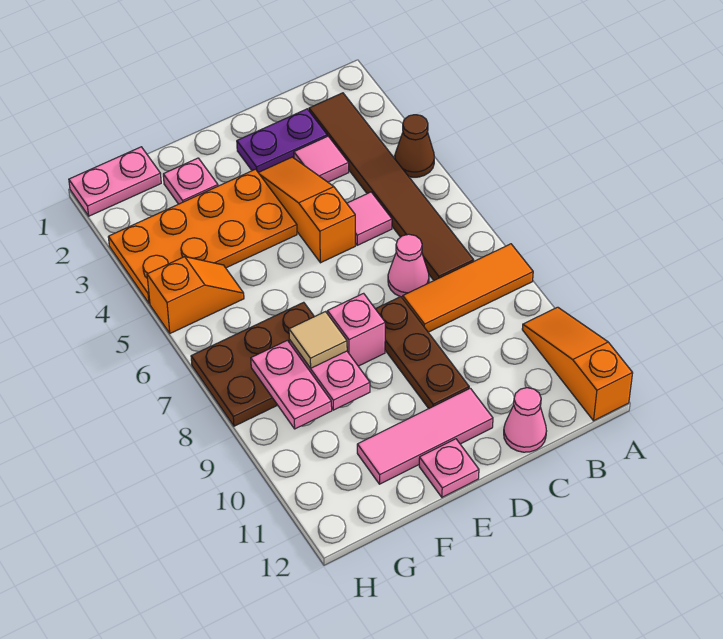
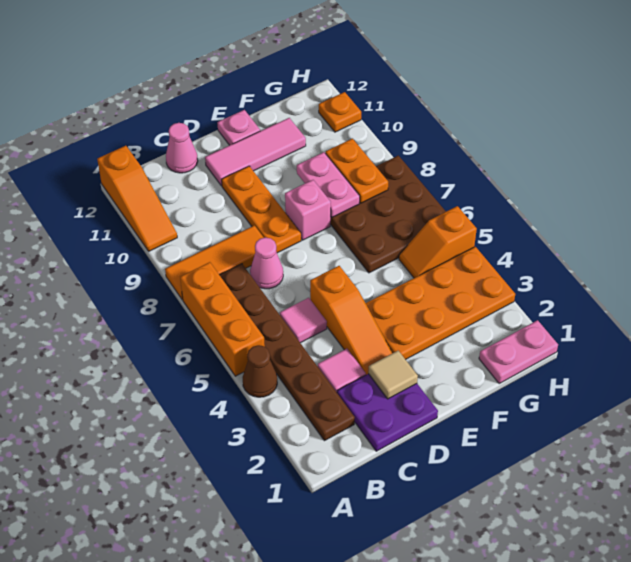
none -> orange 1x3 brick [180,262,265,376]
brown 1x6 tile [309,93,474,280] -> brown 1x6 plate [220,264,355,441]
purple 1x2 plate [237,109,327,172] -> purple 2x2 plate [337,374,438,451]
brown 1x3 plate [376,297,469,408] -> orange 1x3 plate [222,166,301,253]
pink 1x1 plate [163,158,218,204] -> none
brown 2x3 plate [191,302,314,426] -> brown 3x3 plate [330,155,446,273]
tan 1x1 tile [289,312,347,368] -> tan 1x1 tile moved to [368,351,418,399]
pink 1x2 plate [251,340,332,429] -> orange 1x2 plate [325,139,388,203]
none -> orange 1x1 plate [319,92,361,132]

